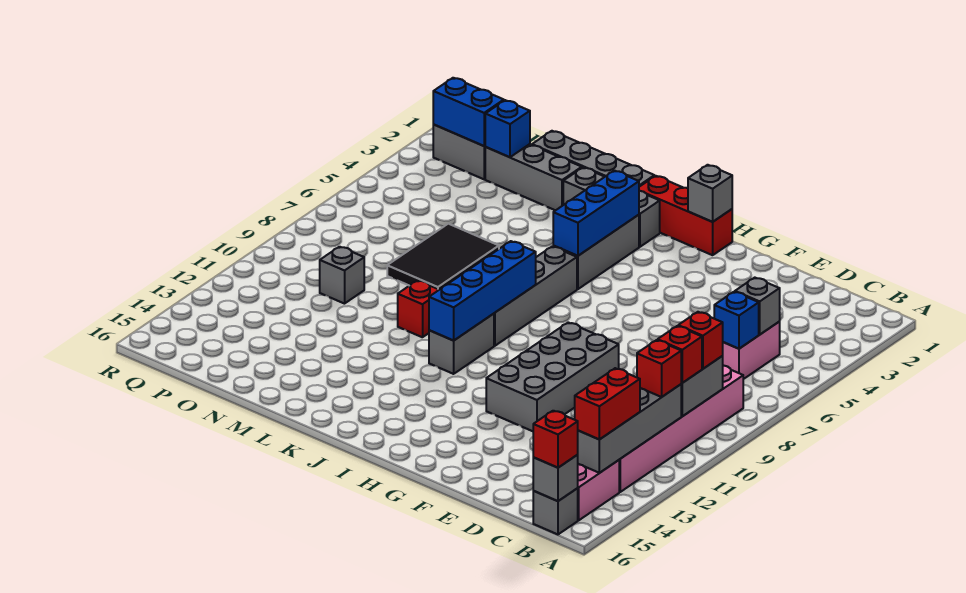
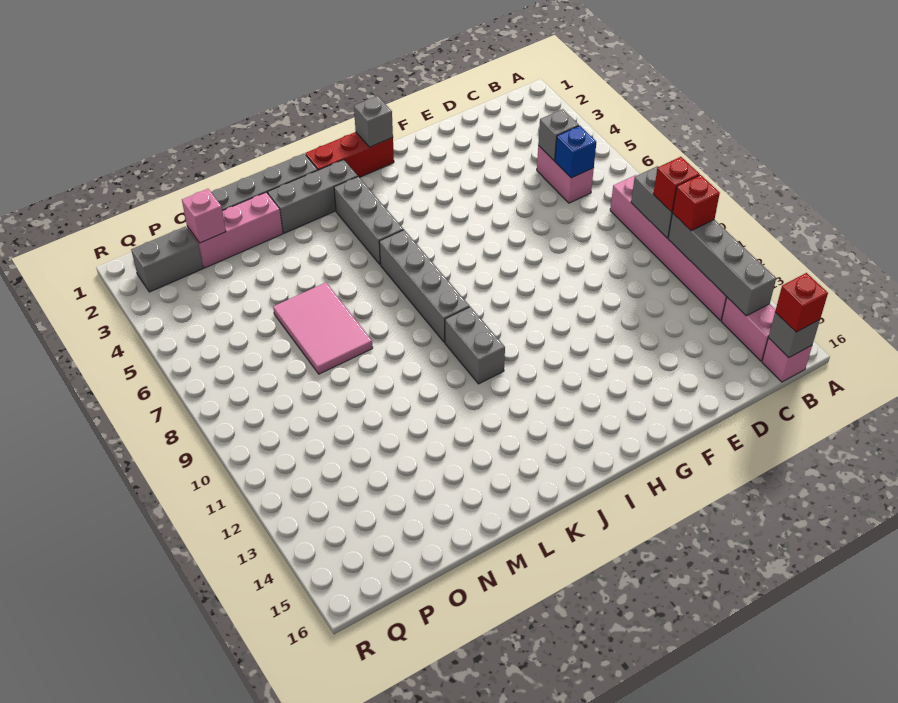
red 1x1 brick [678,312,723,369] -> none
red 1x2 brick [575,368,640,440] -> none
grey 1x1 brick [533,488,578,534] -> pink 1x1 brick [762,338,812,382]
grey 2x4 brick [486,323,619,431] -> none
blue 1x3 brick [553,171,639,256] -> none
blue 1x4 brick [429,241,536,341] -> none
red 1x1 brick [398,280,439,337] -> none
grey 1x3 brick [485,144,582,210] -> pink 1x3 brick [187,192,283,268]
black 2x3 tile [387,224,499,290] -> pink 2x3 tile [273,283,373,374]
blue 1x1 brick [485,100,530,157] -> pink 1x1 brick [182,189,226,243]
grey 1x1 brick [320,247,364,304] -> none
blue 1x2 brick [433,78,504,146] -> none

